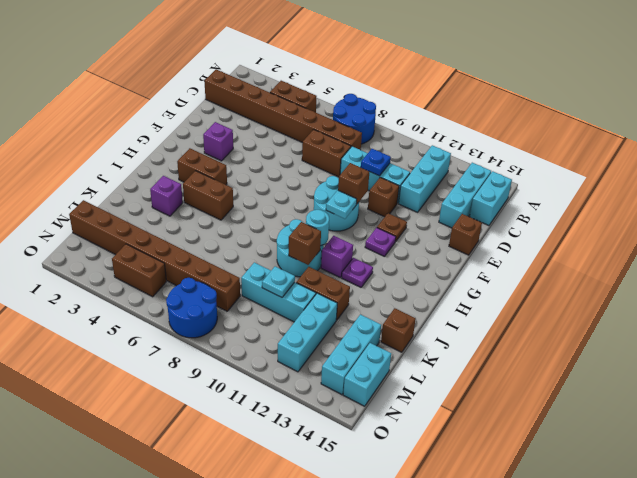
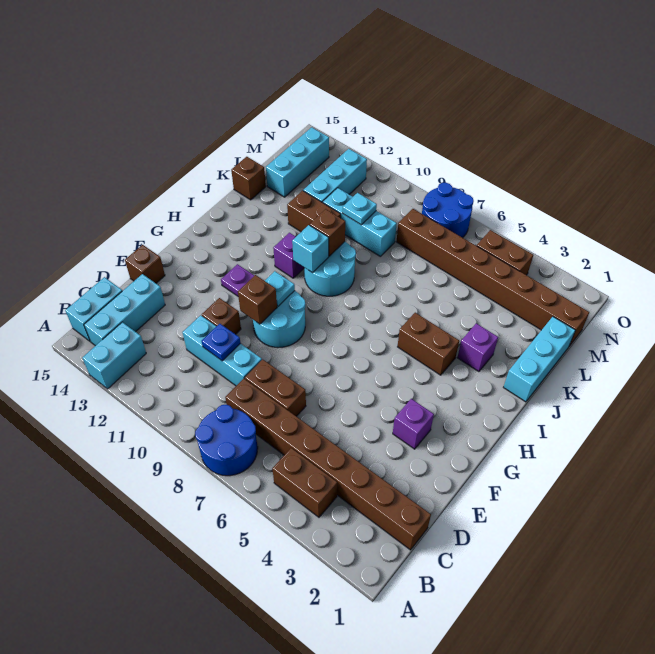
cyan 1x3 brick [399,145,451,212] -> cyan 1x3 brick moved to [503,317,575,402]
brown 1x1 plate [377,213,407,242] -> none
brown 1x2 brick [177,148,227,185] -> none
cyan 1x1 round brick [306,210,329,245] -> cyan 1x1 brick [292,225,329,273]
purple 1x1 plate [342,258,373,287] -> none
cyan 1x2 brick [343,343,391,406] -> cyan 1x2 brick moved to [82,322,146,389]

